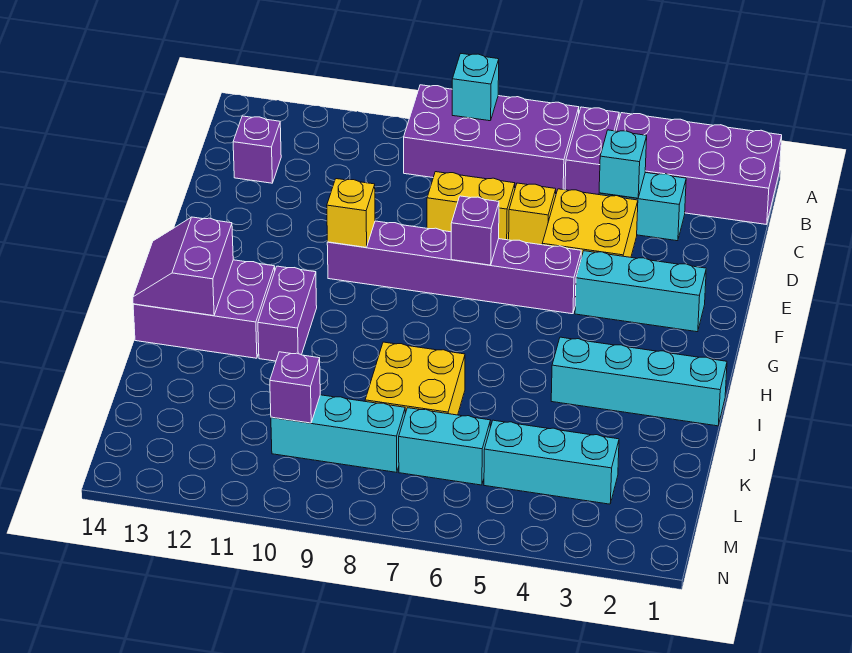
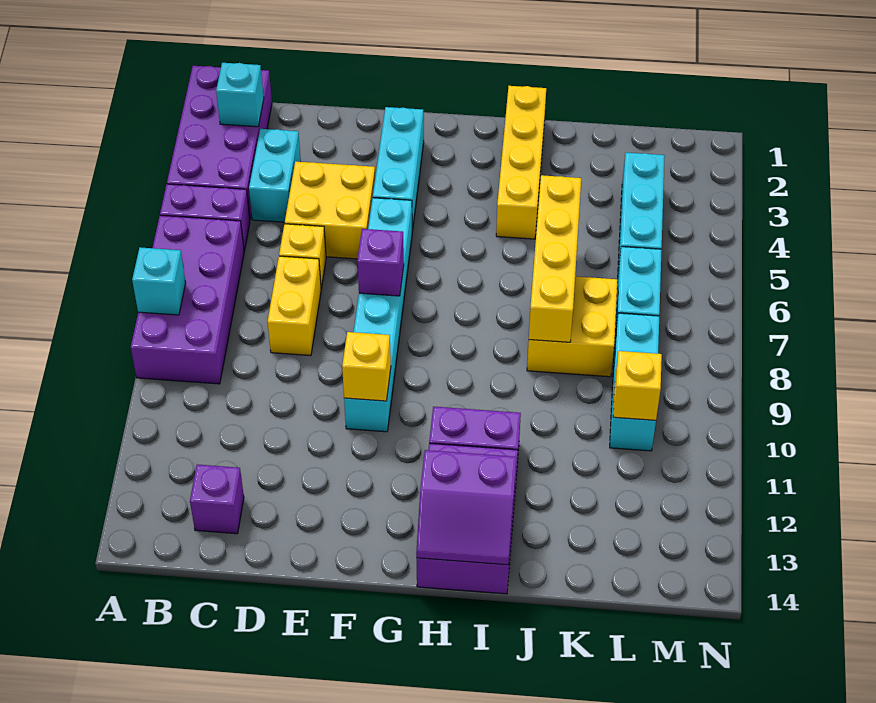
cyan 1x1 brick [599,130,647,198] -> cyan 1x1 brick moved to [216,63,264,127]
purple 1x6 brick [327,221,581,314] -> cyan 1x6 brick [344,198,412,432]
cyan 1x4 brick [551,337,727,426] -> yellow 1x4 brick [496,86,546,239]
none -> yellow 1x4 brick [529,175,581,342]
purple 1x1 brick [270,352,320,423] -> yellow 1x1 brick [613,351,662,420]

